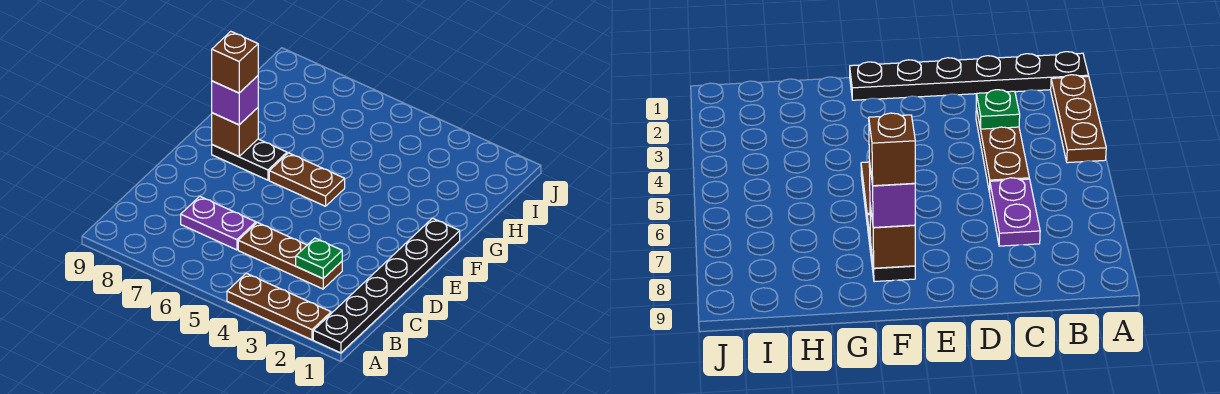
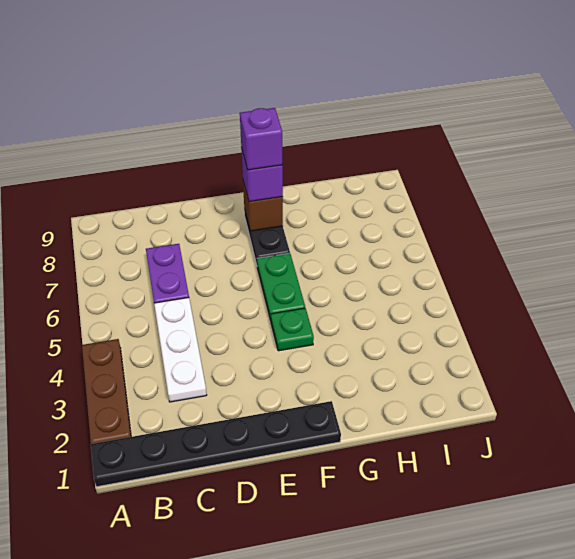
brown 1x3 plate [238,223,342,289] -> white 1x3 plate [154,298,207,402]
green 1x1 plate [296,238,342,278] -> green 1x1 plate moved to [271,308,314,351]
brown 1x2 plate [269,153,345,206] -> green 1x2 plate [257,253,305,320]
brown 1x1 brick [212,31,258,93] -> purple 1x1 brick [240,108,282,170]

